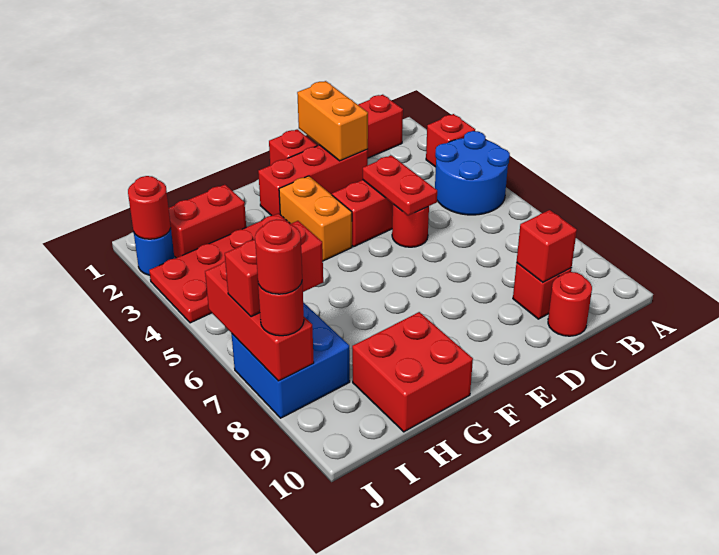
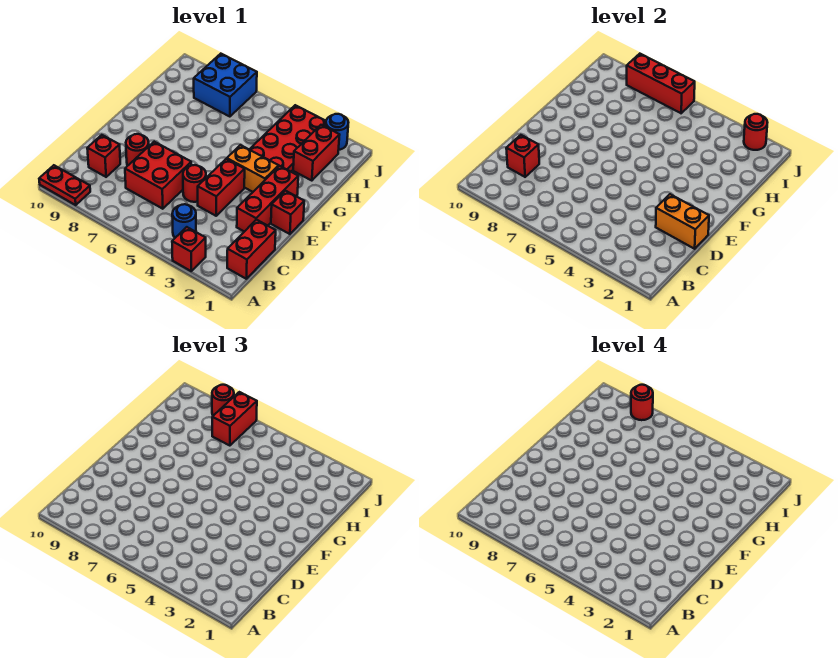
blue 2x2 round brick [435,131,510,215] -> blue 1x1 round brick [172,204,196,238]
red 1x1 round brick [548,272,592,336] -> red 1x1 round brick moved to [126,134,149,165]
red 1x2 plate [363,155,437,216] -> red 1x2 plate moved to [39,165,90,205]
red 2x2 brick [352,312,473,432] -> red 2x2 brick moved to [125,142,191,209]

